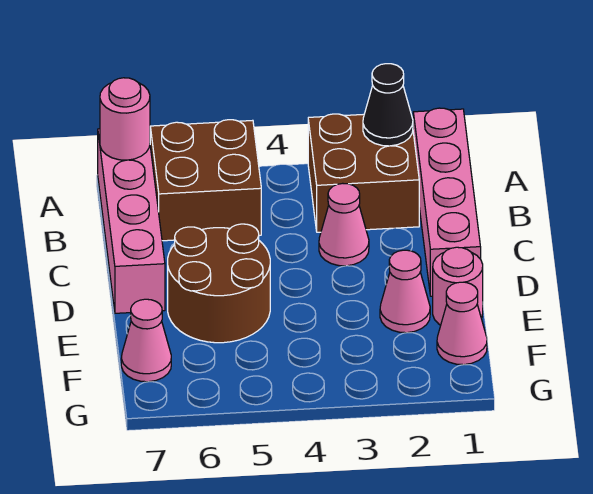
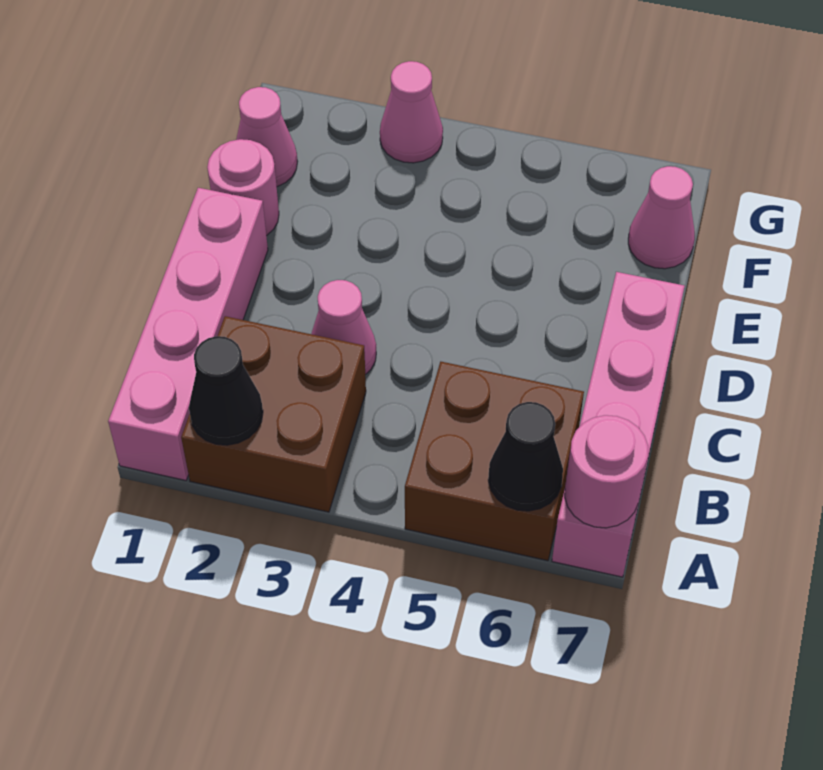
none -> black 1x1 cone [488,402,563,511]
brown 2x2 round brick [168,224,270,343] -> none
pink 1x1 cone [380,250,430,333] -> pink 1x1 cone moved to [380,61,443,163]

